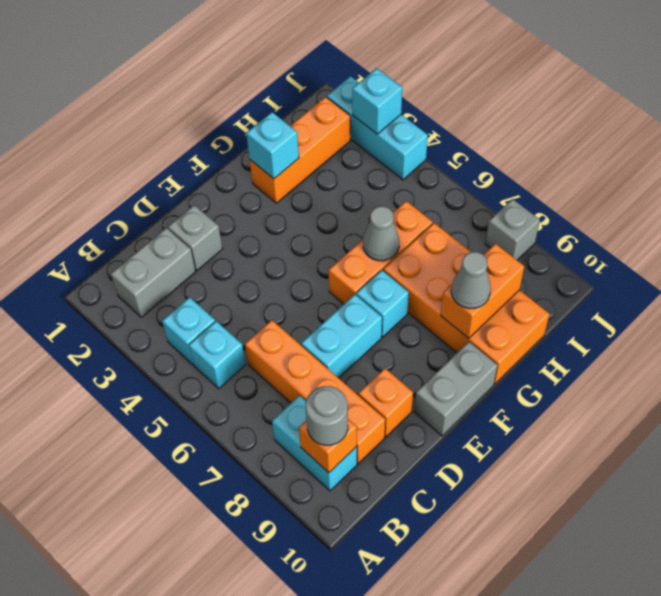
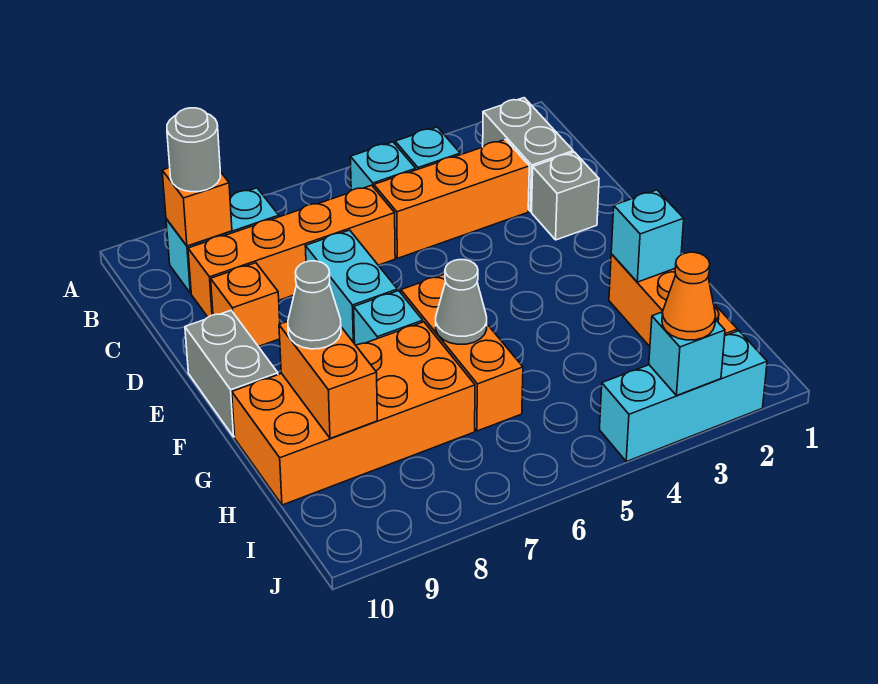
none -> orange 1x3 brick [374,140,529,258]
none -> orange 1x1 cone [662,252,716,340]
grey 1x1 brick [485,199,540,260] -> none

